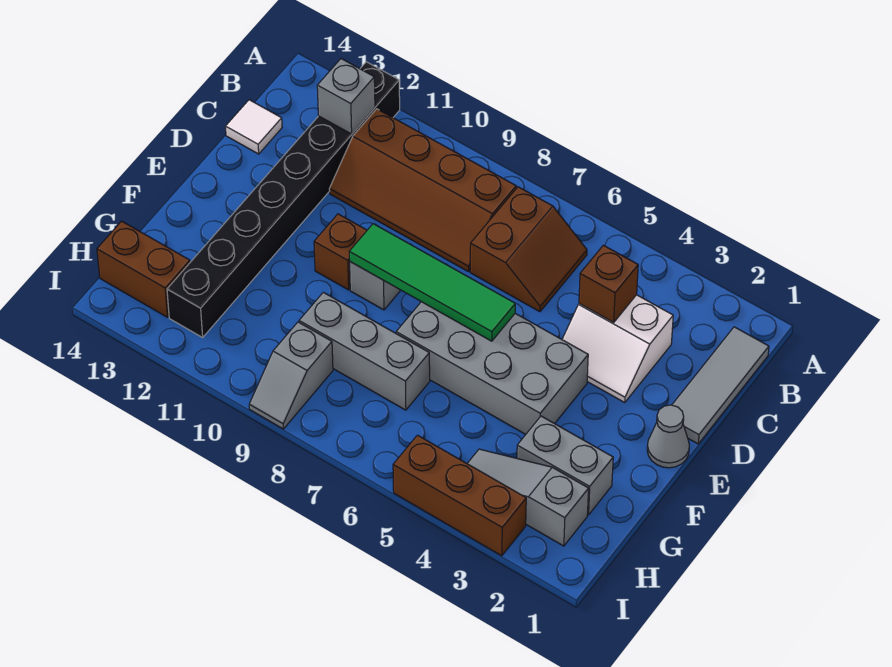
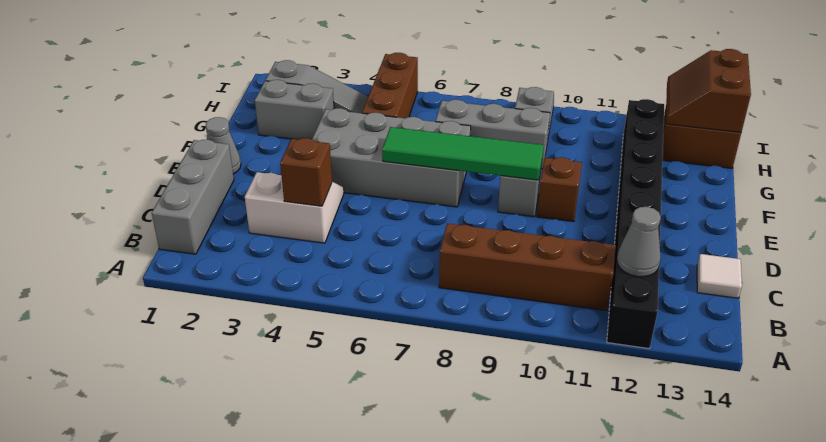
grey 1x3 tile [672,327,769,444] -> grey 1x3 brick [152,140,234,254]
brown 2x2 slope [470,187,587,312] -> brown 2x2 slope moved to [666,49,751,132]
grey 1x1 brick [317,59,375,134] -> grey 1x1 cone [617,207,661,277]
brown 1x3 brick [393,435,526,556] -> brown 1x3 brick turned to [362,53,418,118]

